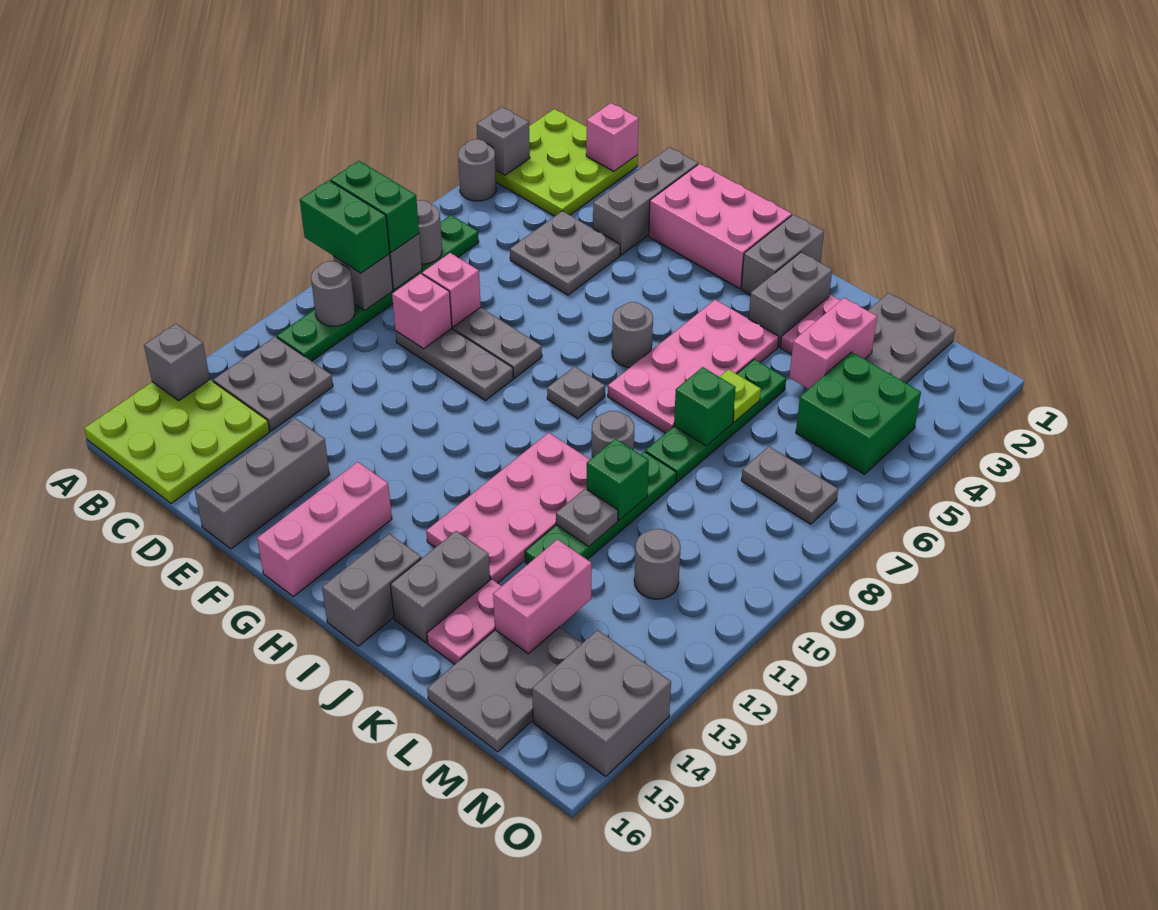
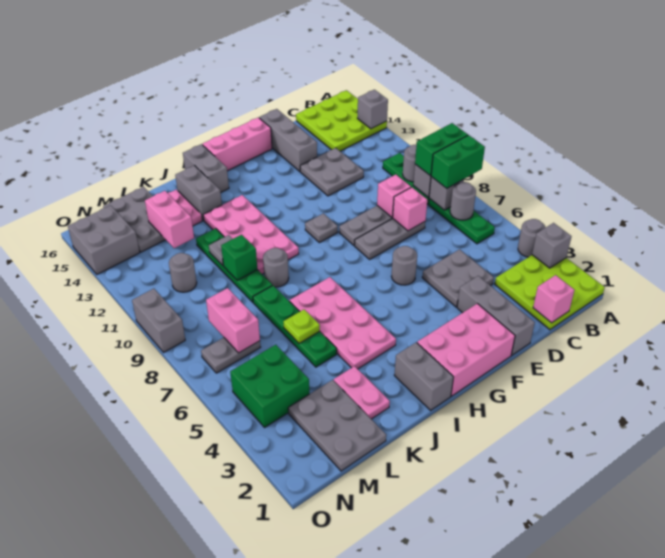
grey 2x2 plate [213,337,333,431] -> grey 2x2 plate moved to [300,148,364,196]
pink 1x3 brick [257,462,392,596] -> pink 1x3 brick turned to [203,117,272,171]
grey 1x1 round brick [612,302,653,368] -> grey 1x1 round brick moved to [391,246,417,285]
grey 1x1 plate [547,366,605,418] -> grey 1x1 plate moved to [305,213,338,243]
grey 1x2 brick [749,252,832,347] -> grey 1x2 brick moved to [132,289,185,352]
green 1x1 brick [674,367,736,446] -> none
pink 1x2 brick [789,298,877,389] -> pink 1x2 brick moved to [206,288,260,353]

